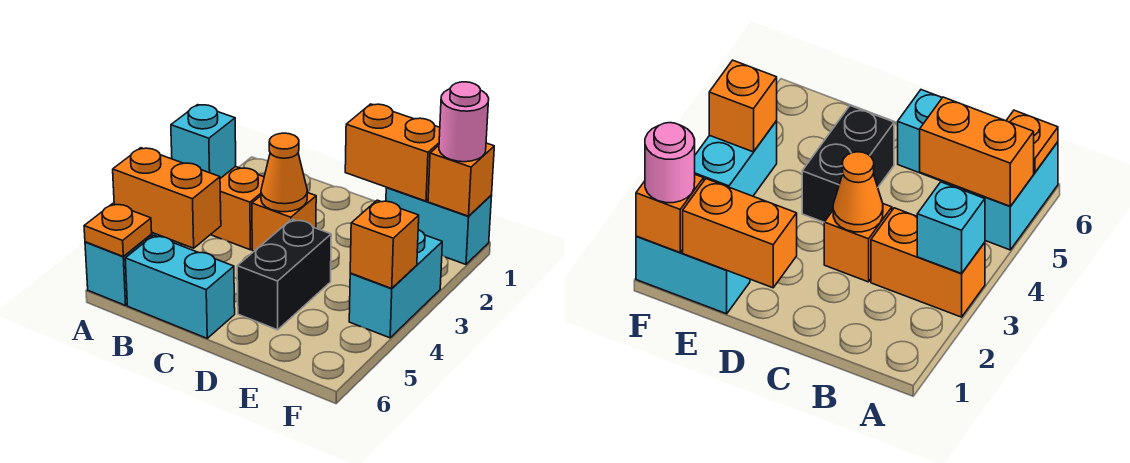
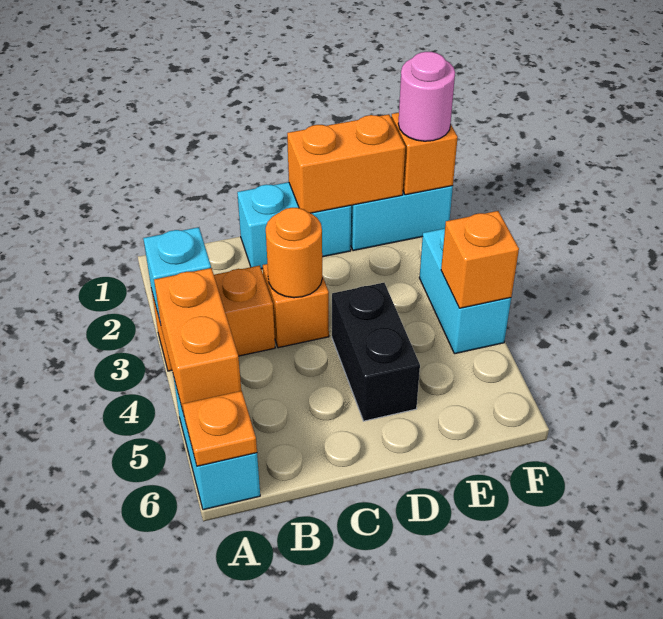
orange 1x2 brick [113,148,221,248] -> orange 1x2 brick turned to [154,268,241,414]
cyan 1x2 brick [125,235,235,338] -> cyan 1x2 brick moved to [237,182,351,269]
orange 1x1 cone [261,133,307,212] -> orange 1x1 round brick [266,208,322,298]

